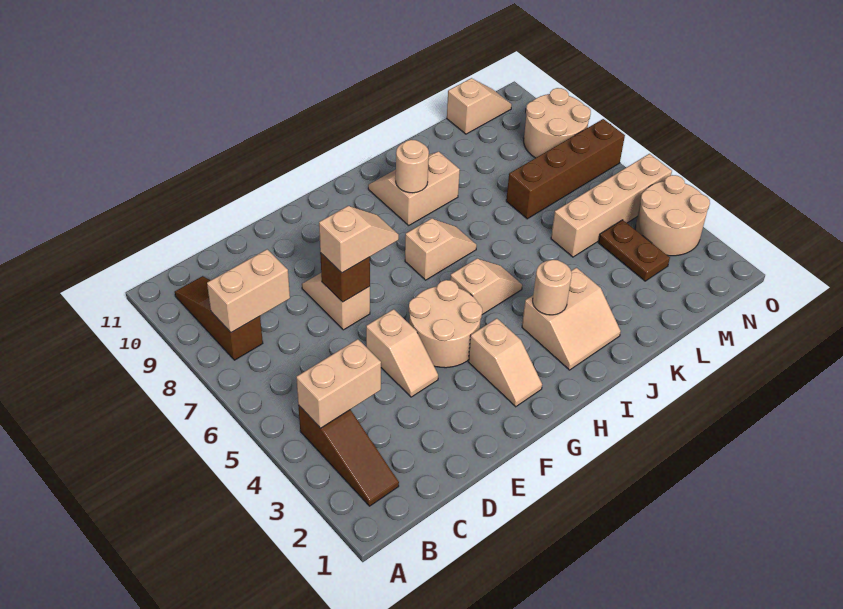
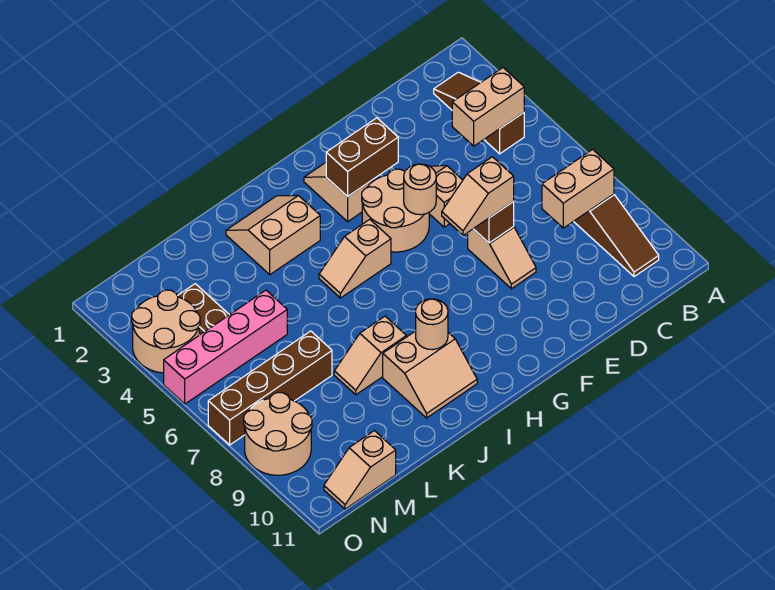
none -> brown 1x2 brick [326,118,398,197]
tan 1x2 slope [405,218,477,280] -> tan 1x2 slope moved to [334,316,406,395]
tan 1x1 round brick [533,260,572,315] -> tan 1x1 round brick moved to [404,164,436,215]
tan 1x4 brick [551,154,672,257] -> pink 1x4 brick [164,290,287,404]

